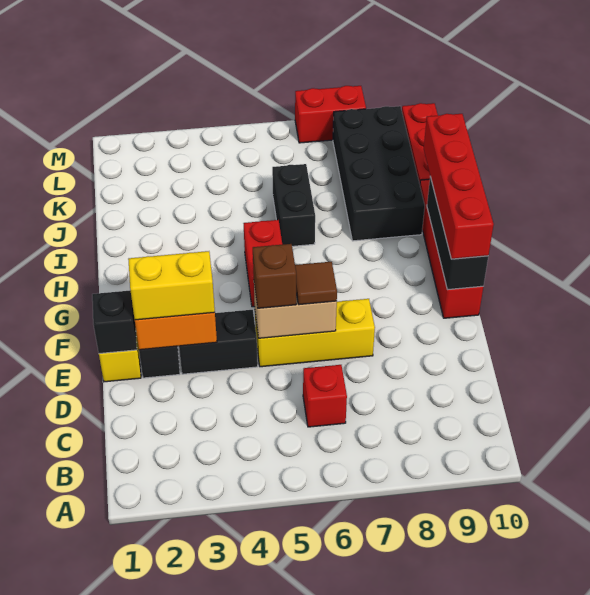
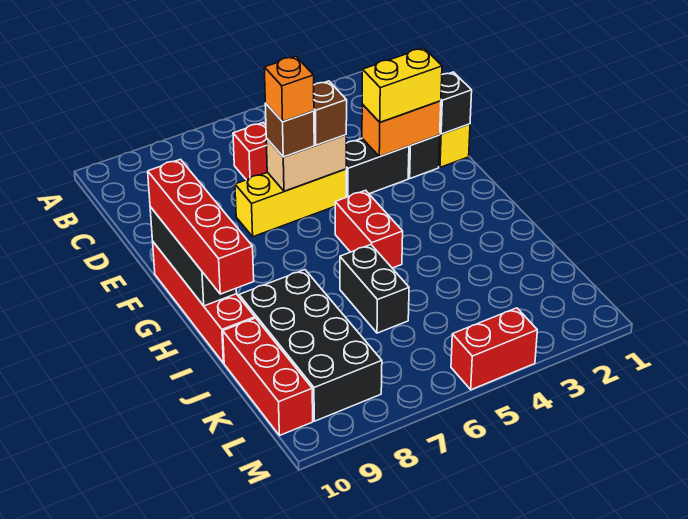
brown 1x1 tile [295,262,337,305] -> brown 1x1 brick [265,103,314,157]
none -> orange 1x1 brick [264,56,314,122]
red 1x2 brick [295,86,366,143] -> red 1x2 brick moved to [451,308,537,390]

